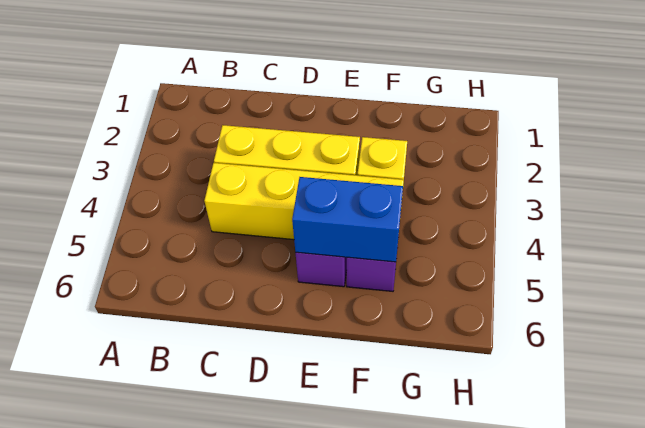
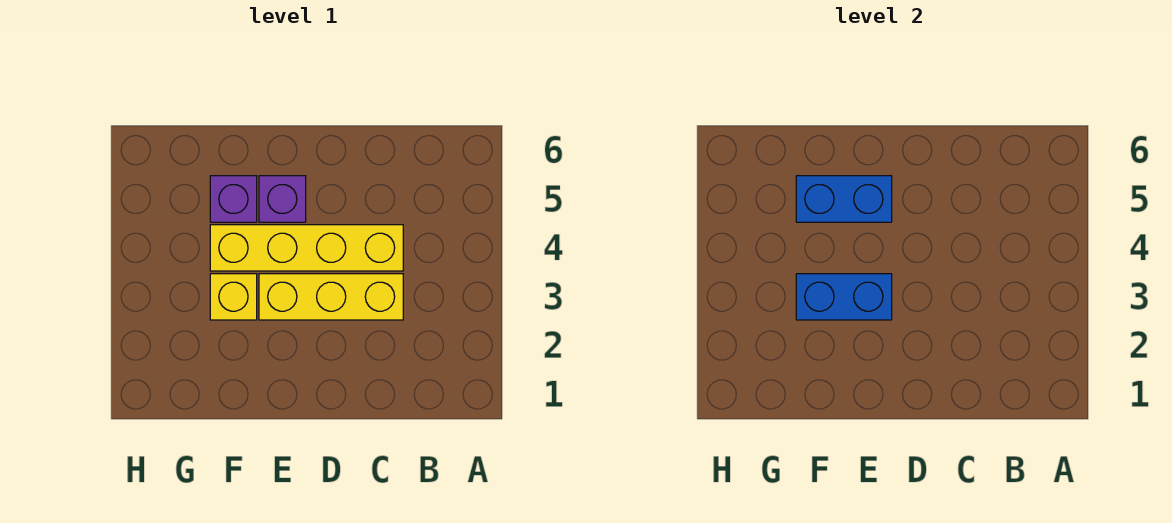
none -> blue 1x2 brick [796,274,892,320]

